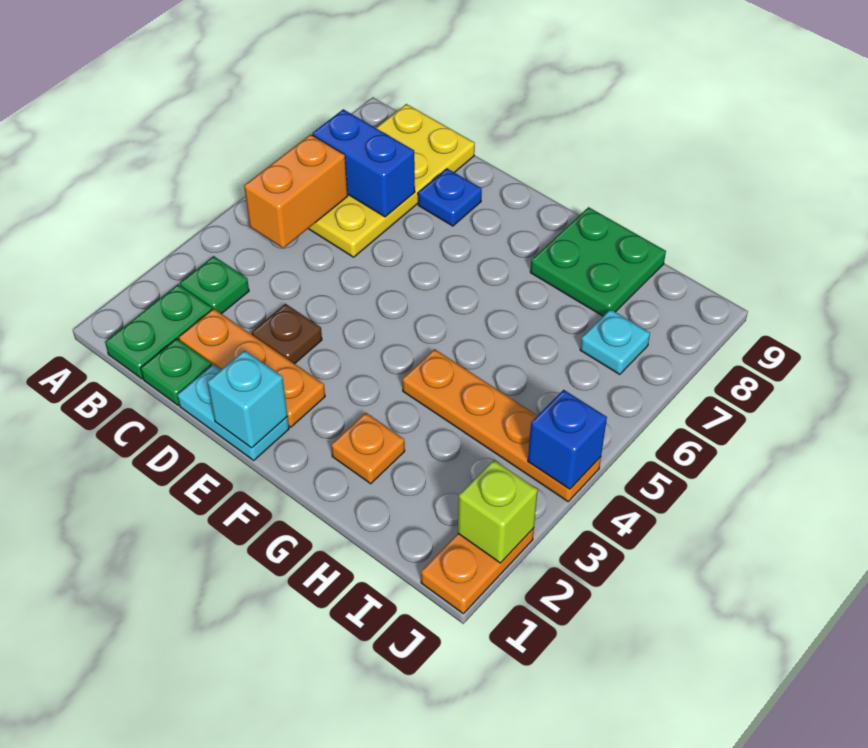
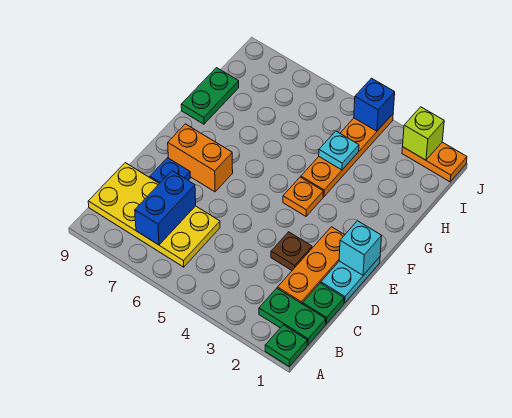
green 1x1 plate [180,256,249,314] -> green 1x1 plate moved to [265,325,307,366]
orange 1x2 brick [244,134,348,249] -> orange 1x2 brick moved to [168,124,233,192]
orange 1x1 plate [331,413,405,484] -> orange 1x1 plate moved to [283,177,323,216]
green 2x2 plate [530,207,666,316] -> green 1x2 plate [181,68,239,124]
cyan 1x1 plate [580,309,650,375] -> cyan 1x1 plate moved to [319,131,359,170]

